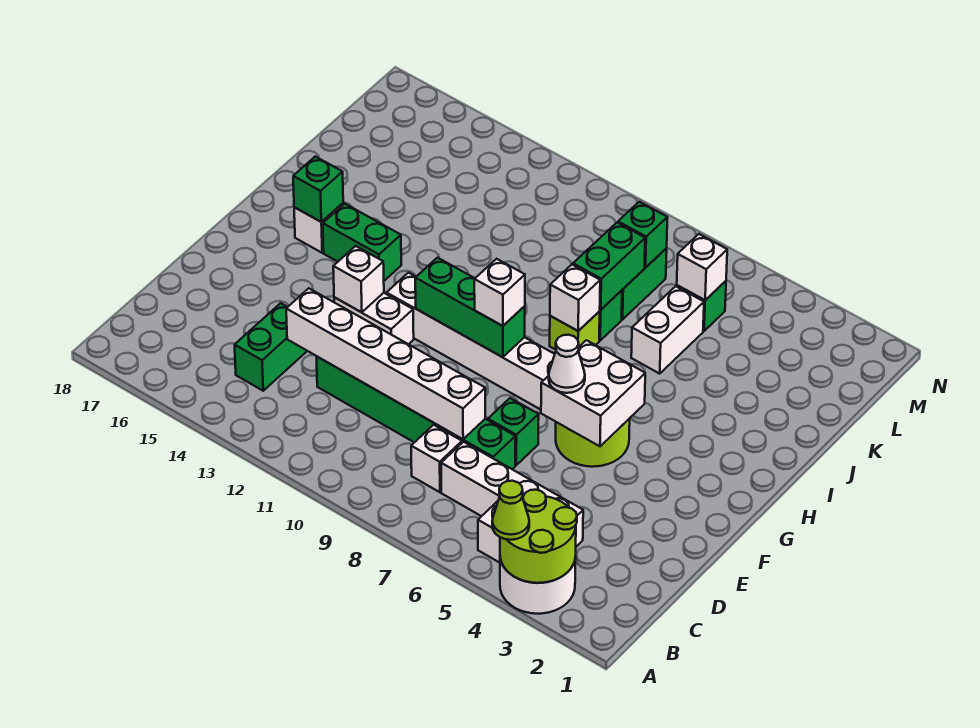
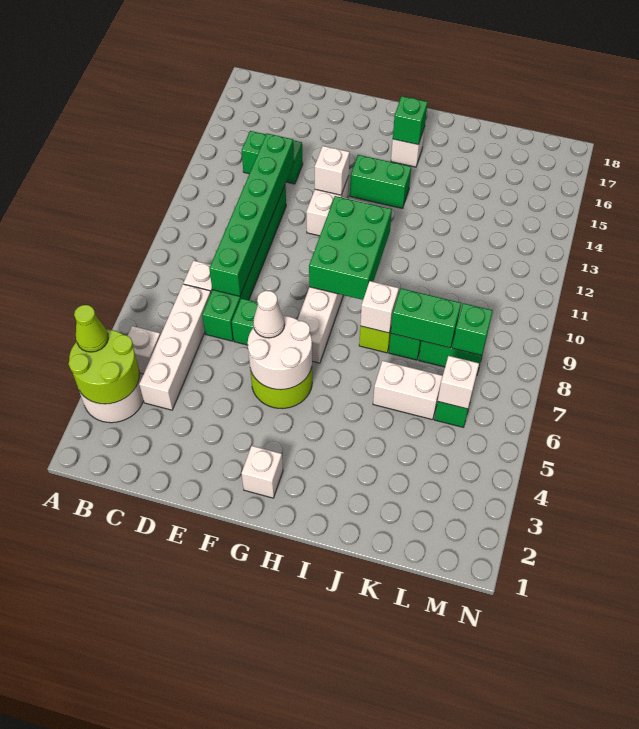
white 1x6 brick [286,288,485,439] -> green 1x6 brick [209,134,294,296]
white 2x2 brick [541,340,645,446] -> white 2x2 round brick [248,316,312,390]
green 1x3 brick [415,258,525,357] -> green 2x3 brick [309,196,392,300]
white 1x1 brick [474,259,525,326] -> white 1x1 brick moved to [242,446,283,498]
green 1x2 brick [323,204,401,281] -> green 1x2 brick turned to [350,155,411,208]

